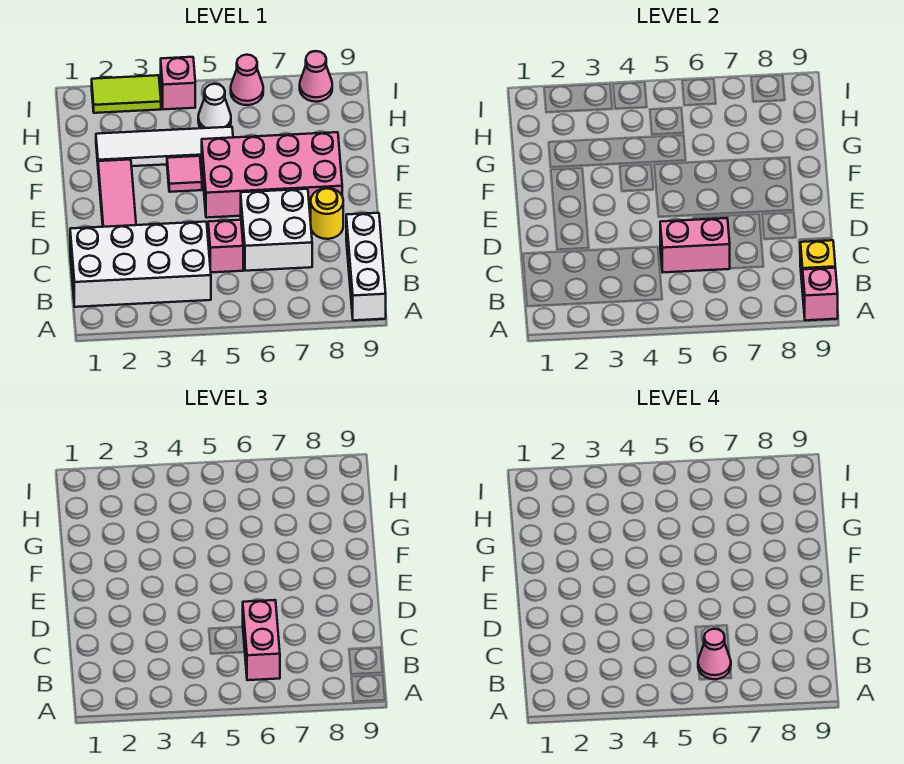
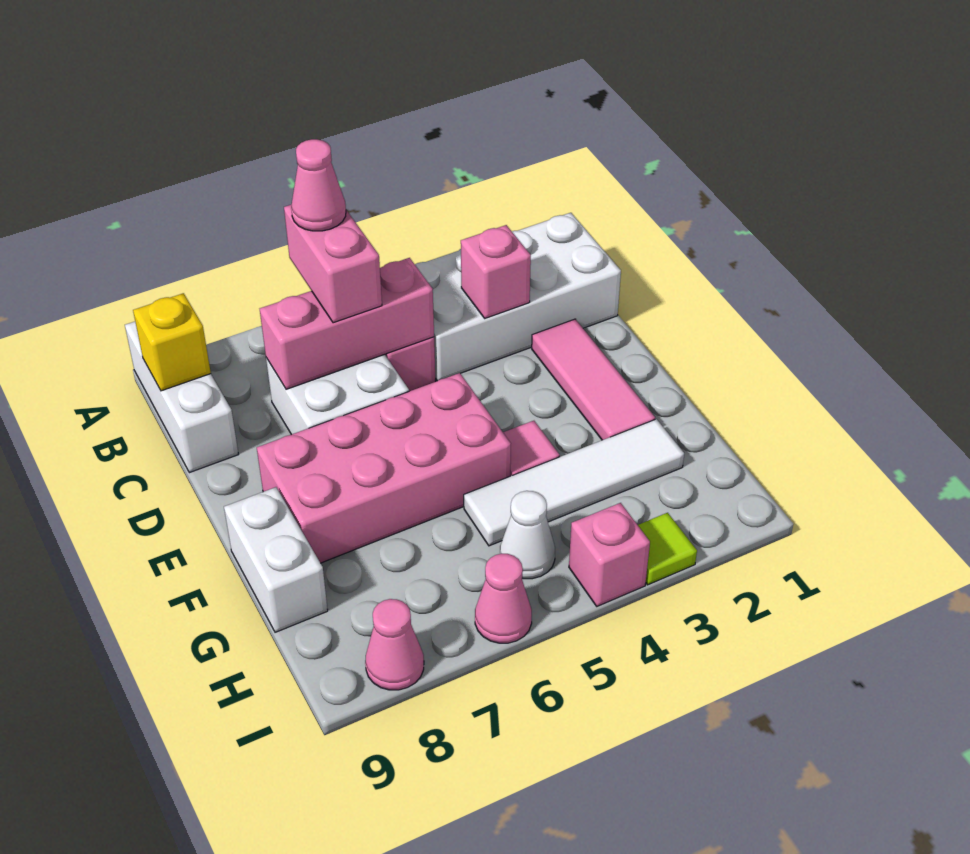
pink 1x1 brick [803,268,838,320] -> pink 1x1 brick moved to [461,225,531,318]
pink 1x2 brick [660,218,730,272] -> pink 1x3 brick [260,258,434,389]
yellow 1x1 round brick [311,188,343,239] -> none
none -> white 1x2 brick [224,487,328,632]
lime 1x2 tile [92,75,161,113] -> lime 1x1 tile [638,513,697,585]

